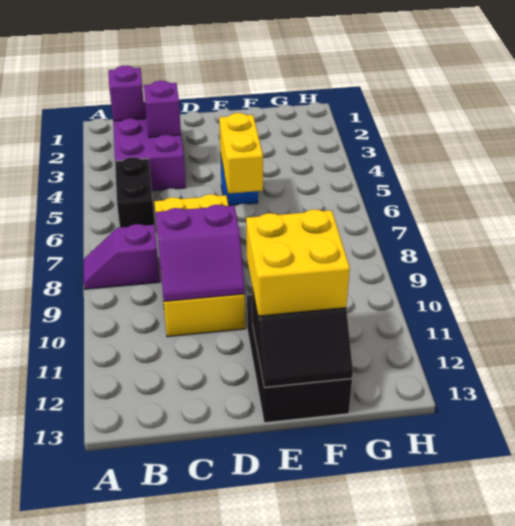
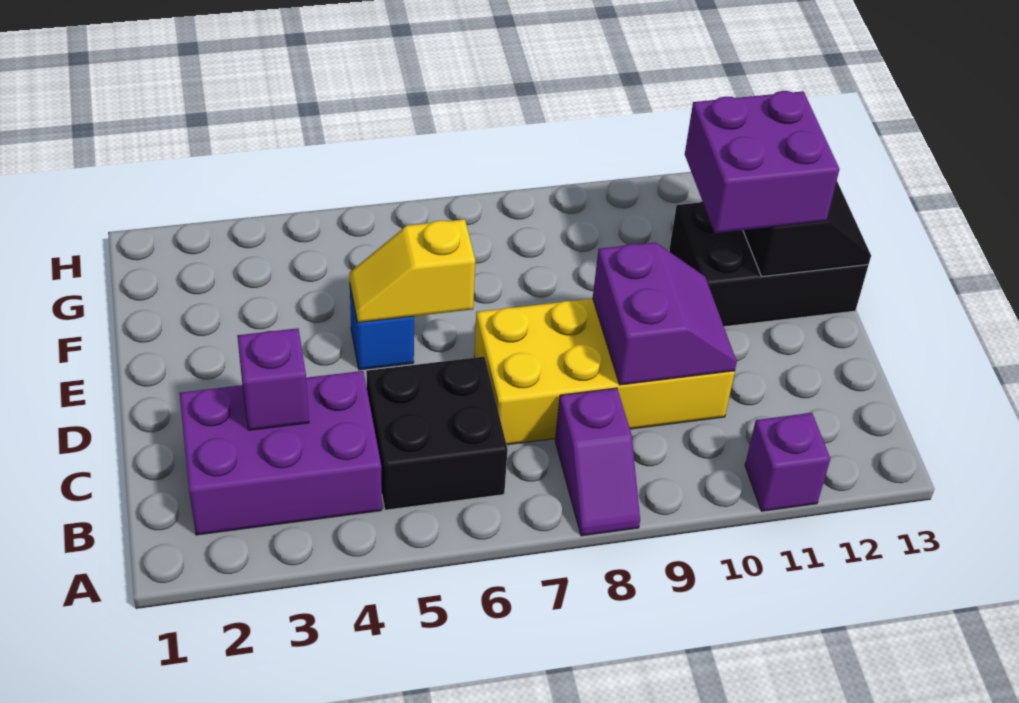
purple 1x1 brick [109,66,145,121] -> purple 1x1 brick moved to [745,413,830,511]
black 1x2 brick [115,157,155,227] -> black 2x2 brick [366,357,508,510]
yellow 1x2 brick [219,113,263,194] -> yellow 1x2 slope [349,219,475,323]
yellow 2x2 brick [246,209,350,316] -> purple 2x2 brick [685,91,839,233]

